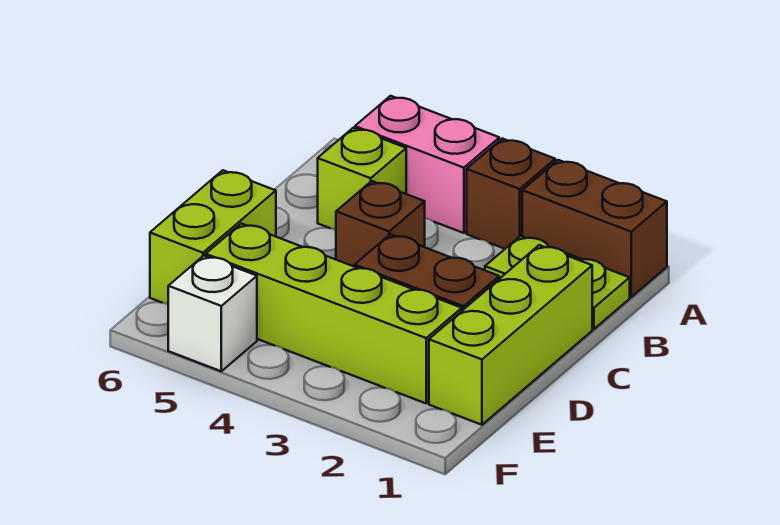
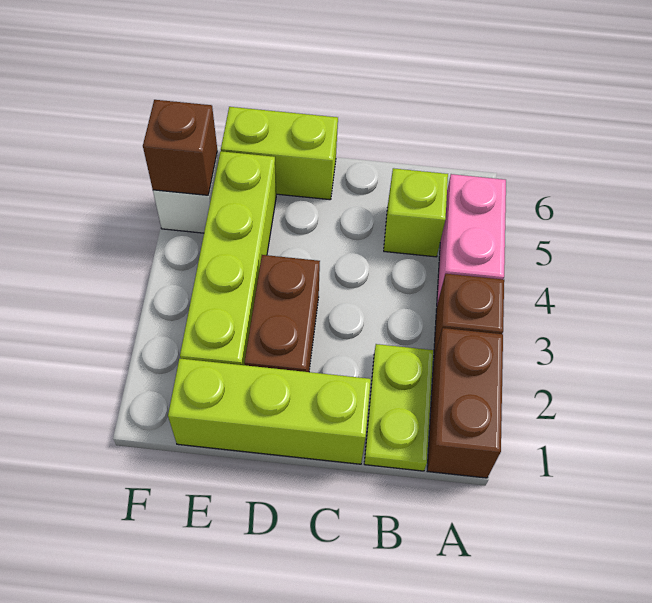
brown 1x1 brick [336,181,425,267] -> brown 1x1 brick moved to [143,100,217,195]

